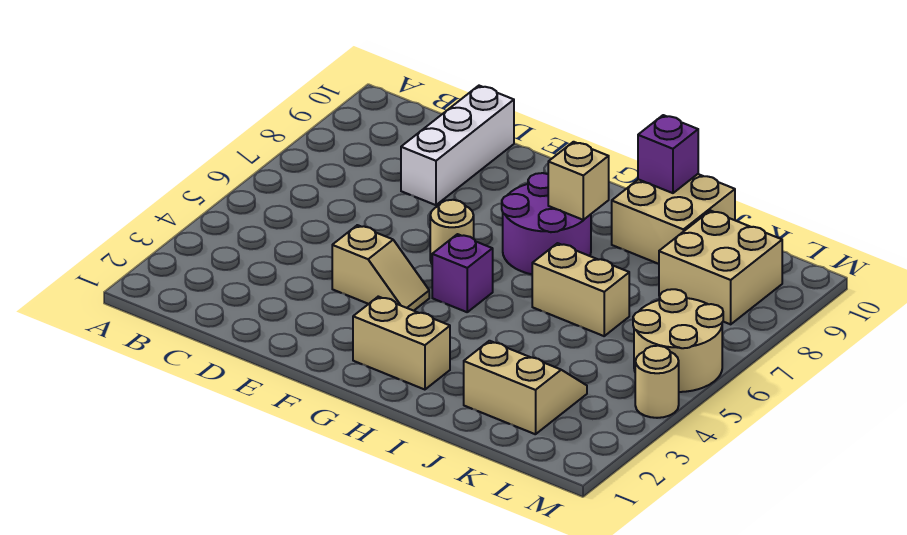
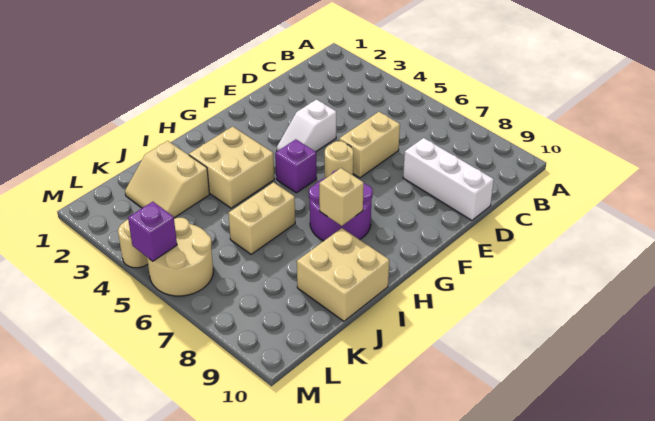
tan 1x2 slope [332,225,429,311] -> white 1x2 slope [277,100,336,152]
tan 1x2 brick [353,297,450,390] -> tan 1x2 brick moved to [339,112,400,178]
purple 1x1 brick [638,115,698,193] -> purple 1x1 brick moved to [128,202,177,261]
tan 2x2 slope [464,341,587,434] -> tan 2x2 slope turned to [125,141,210,218]
tan 2x2 brick [659,211,782,324] -> tan 2x2 brick moved to [189,126,274,208]

